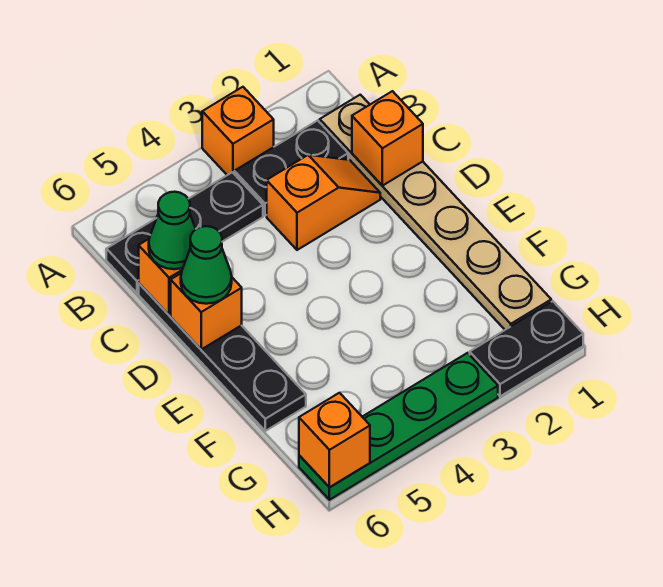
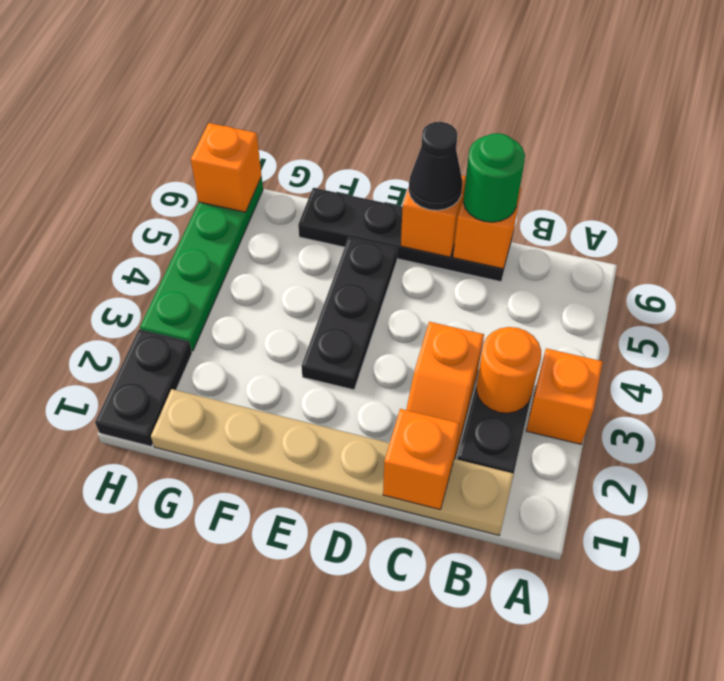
none -> orange 1x1 round brick [476,327,541,413]
black 1x3 plate [106,172,263,293] -> black 1x3 plate moved to [301,238,398,390]
green 1x1 cone [149,192,196,269] -> green 1x1 round brick [463,133,525,222]
green 1x1 cone [181,226,232,304] -> black 1x1 cone [409,122,463,210]

